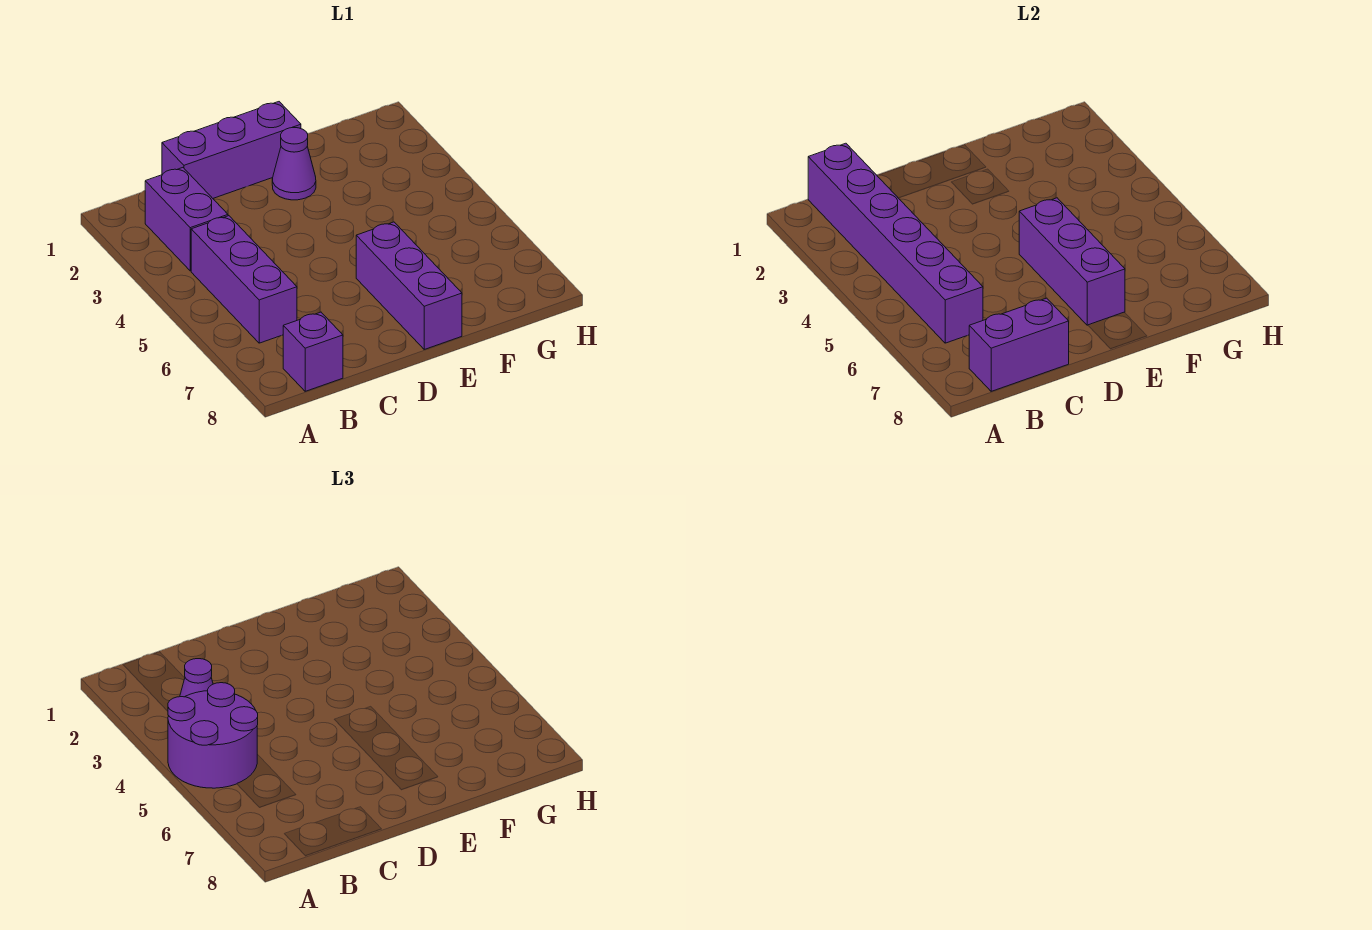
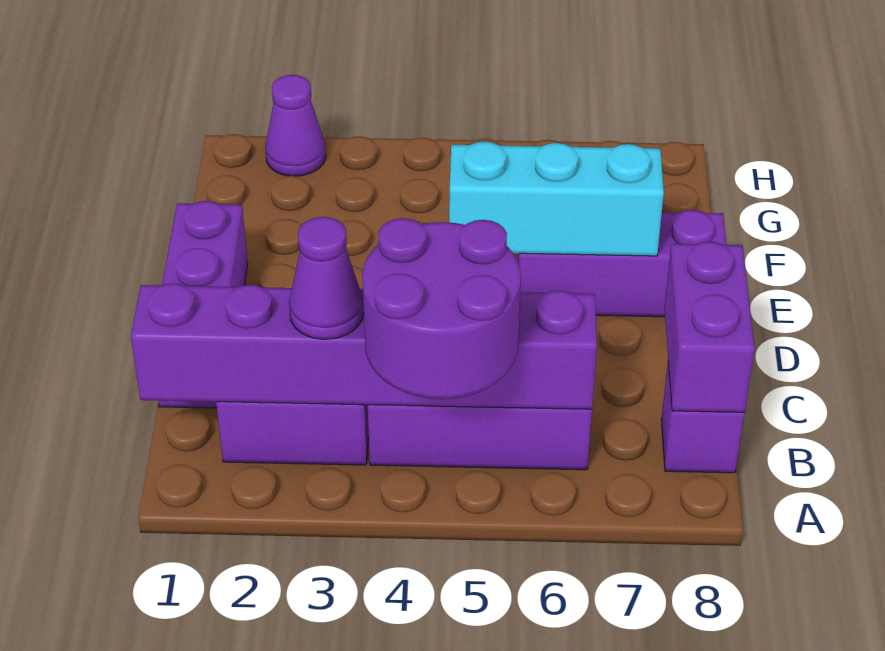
purple 1x1 cone [272,128,316,200] -> purple 1x1 cone moved to [265,75,326,176]
purple 1x3 brick [1019,198,1125,325] -> cyan 1x3 brick [449,142,664,256]

